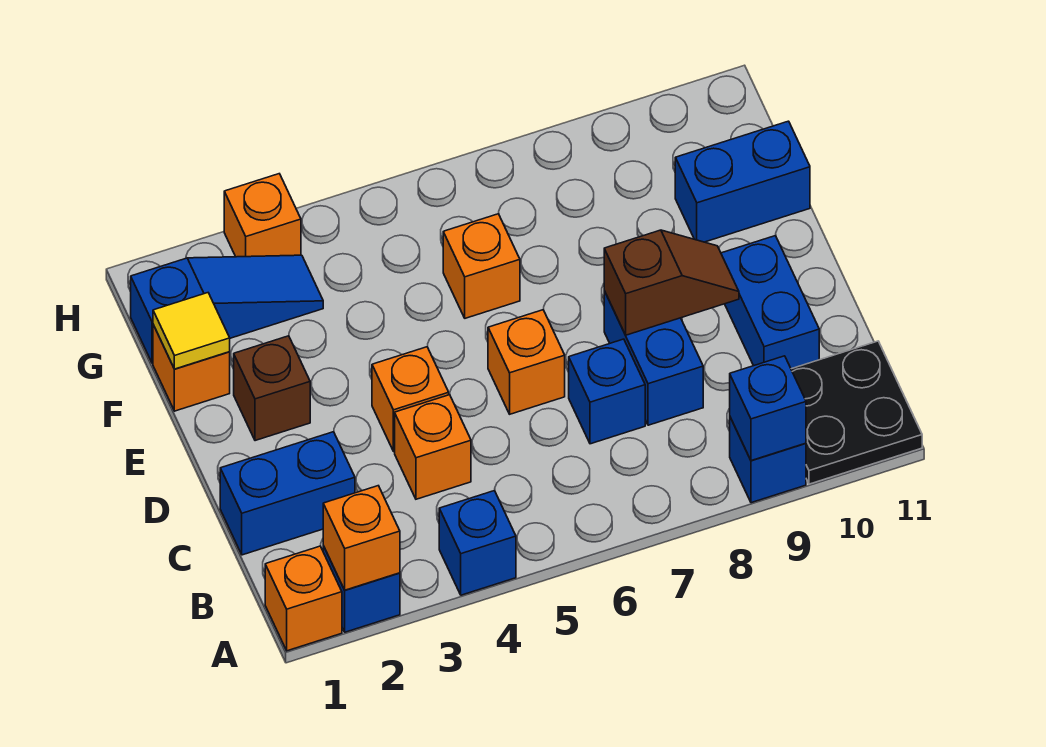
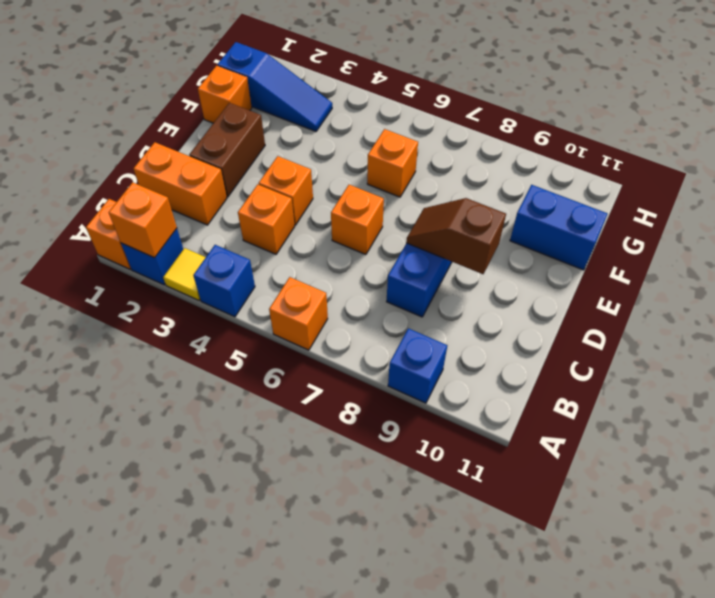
blue 1x1 brick [730,356,806,461] -> none
black 2x2 plate [791,341,922,484] -> none
blue 1x2 brick [220,432,355,555] -> orange 1x2 brick [134,142,227,225]
blue 1x1 brick [569,339,645,444] -> none
blue 1x2 brick [721,236,819,369] -> none
brown 1x2 slope [604,230,739,335] -> brown 1x2 slope turned to [406,198,506,274]
brown 1x1 brick [234,336,310,441] -> brown 1x2 brick [189,103,265,197]
yellow 1x1 tile [153,293,230,369] -> yellow 1x1 tile moved to [163,248,206,300]
orange 1x1 brick [224,174,301,257] -> orange 1x1 brick moved to [269,277,328,350]

